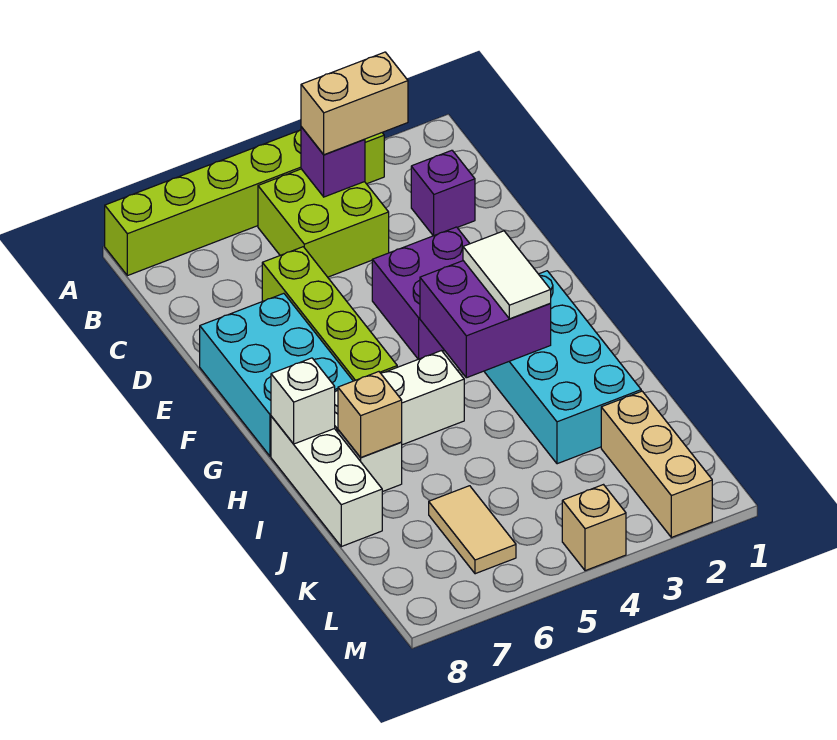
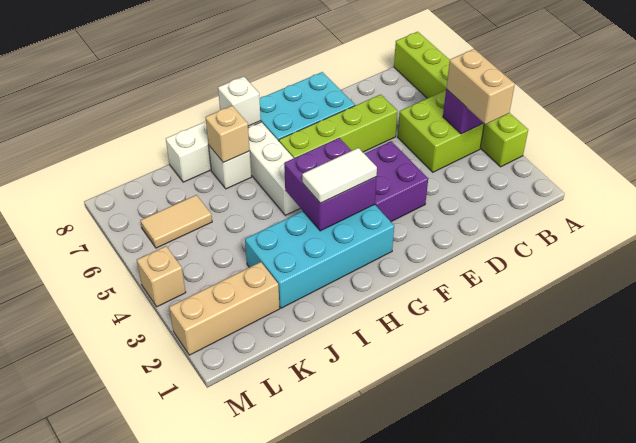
purple 1x1 brick [411,150,475,236] -> none

